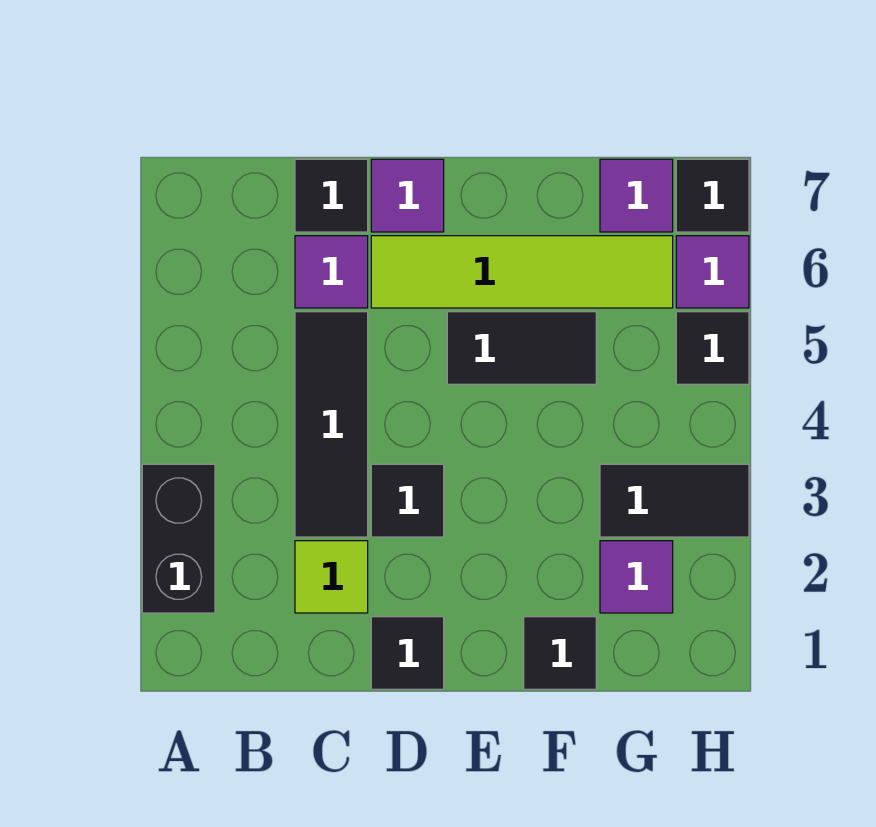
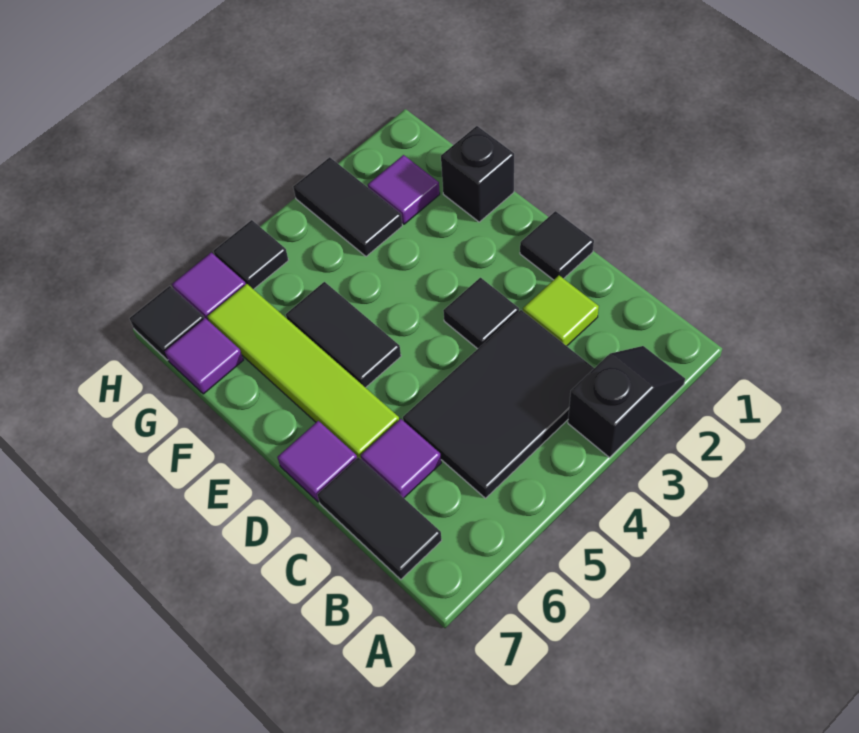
black 1x2 brick [142,464,215,613] -> black 1x2 slope [568,346,685,457]
black 1x3 tile [295,312,368,537] -> black 2x3 tile [403,310,594,498]
black 1x1 tile [295,159,368,232] -> black 1x2 tile [317,457,442,579]
black 1x1 tile [524,617,596,689] -> black 1x1 brick [441,126,514,222]

